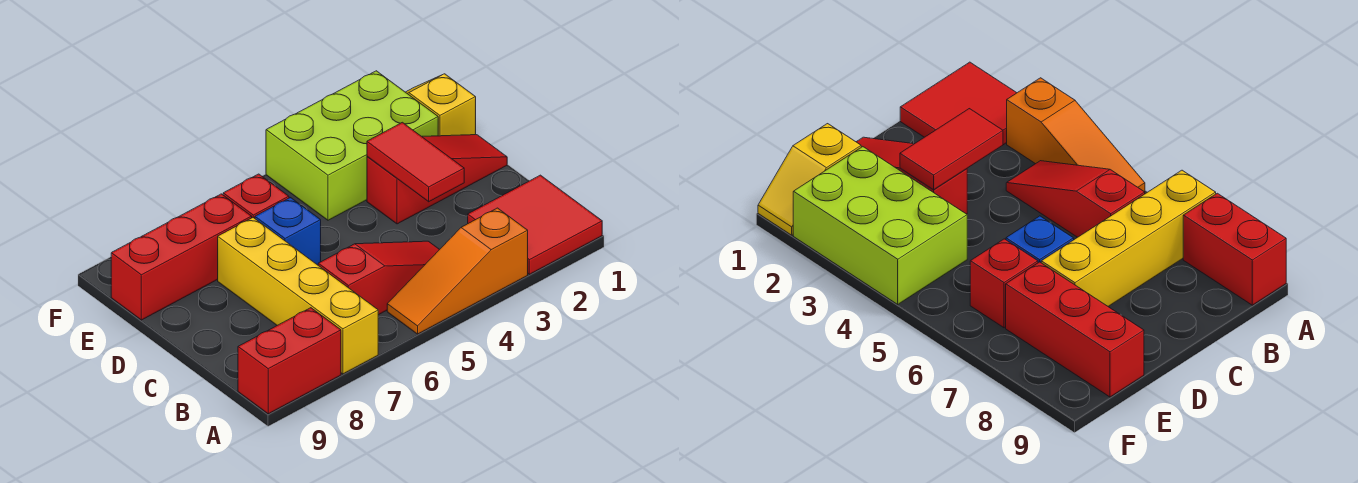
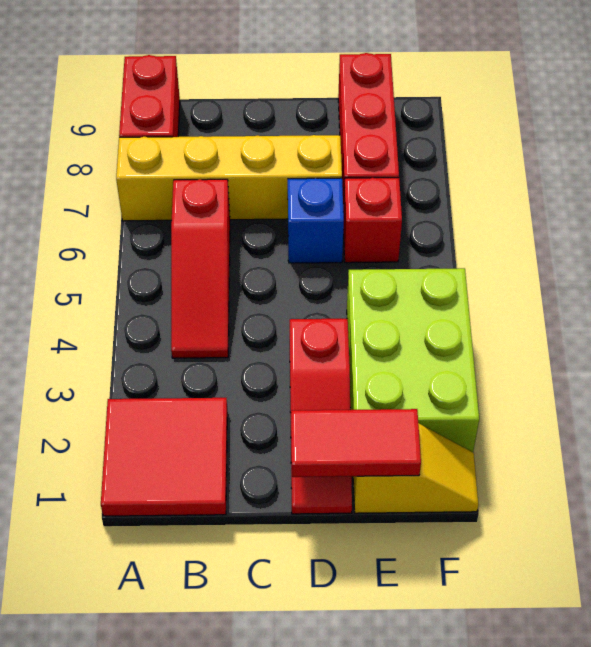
orange 1x3 slope [387,208,528,334] -> none
red 1x2 tile [367,122,464,202] -> red 1x2 tile moved to [291,409,421,477]

